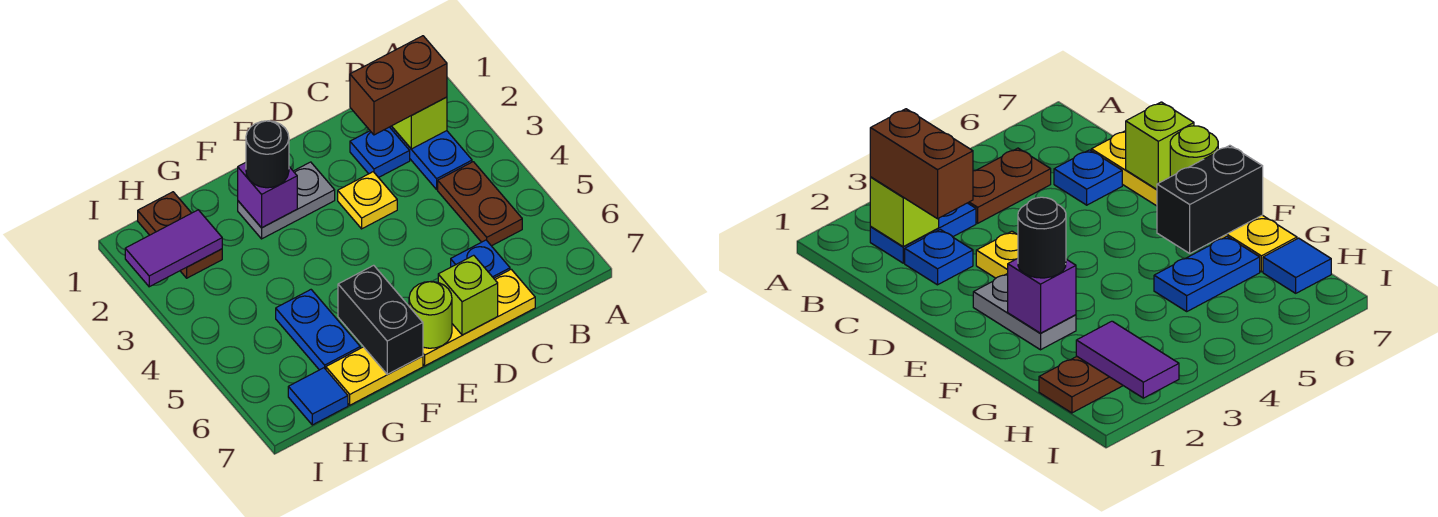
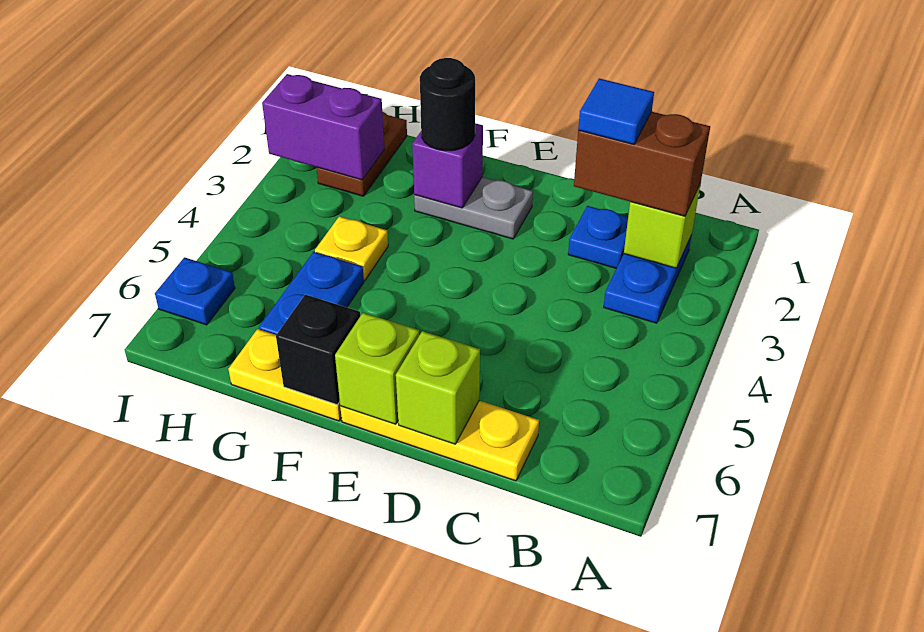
brown 1x2 plate [438,162,522,246] -> none
blue 1x1 plate [451,240,510,278] -> blue 1x1 plate moved to [155,258,235,325]
yellow 1x1 plate [338,172,397,229] -> yellow 1x1 plate moved to [315,216,388,281]
lime 1x1 round brick [409,281,452,348] -> lime 1x1 brick [335,313,419,424]
black 1x2 brick [338,265,423,374] -> black 1x1 brick [276,295,360,405]
purple 1x2 tile [125,210,222,287] -> purple 1x2 brick [262,74,384,180]
blue 1x1 tile [288,368,348,425] -> blue 1x1 tile moved to [578,78,654,144]

